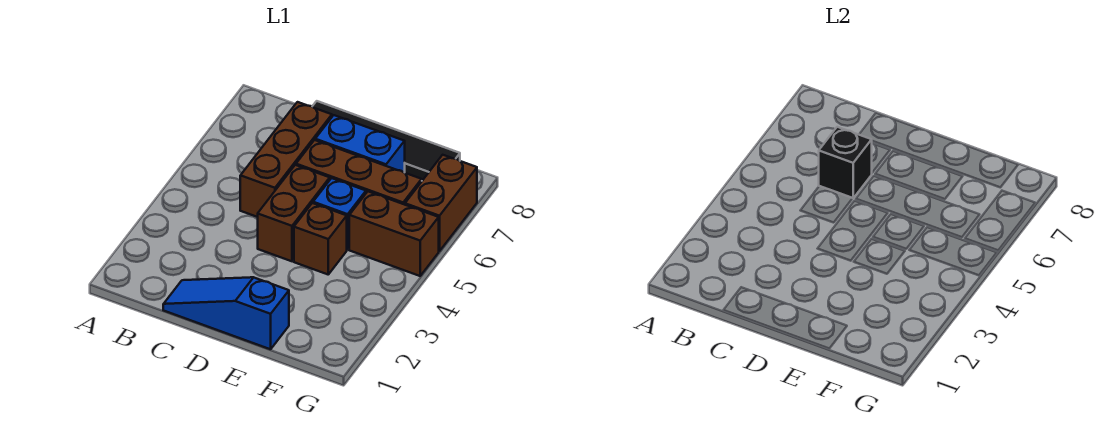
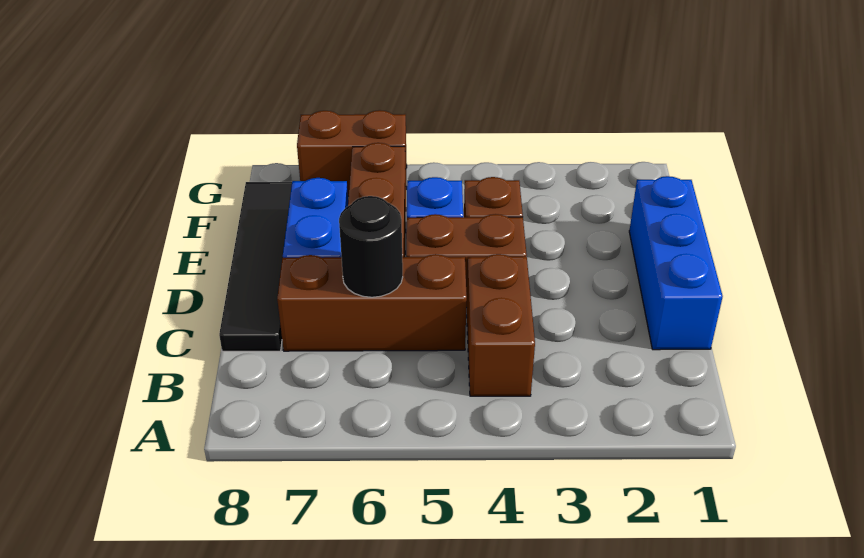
blue 1x3 slope [163,277,289,349] -> blue 1x3 brick [629,176,723,350]
black 1x1 brick [819,127,872,198] -> black 1x1 round brick [339,196,403,297]
brown 1x2 brick [349,192,439,276] -> brown 1x2 brick moved to [466,254,535,396]

